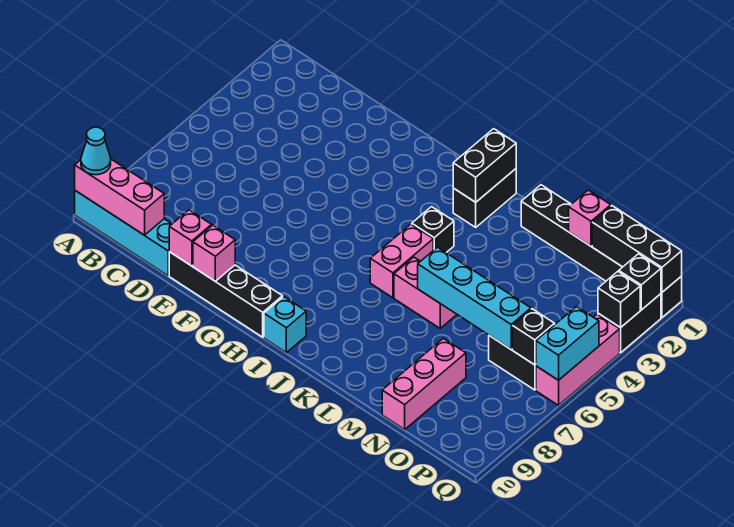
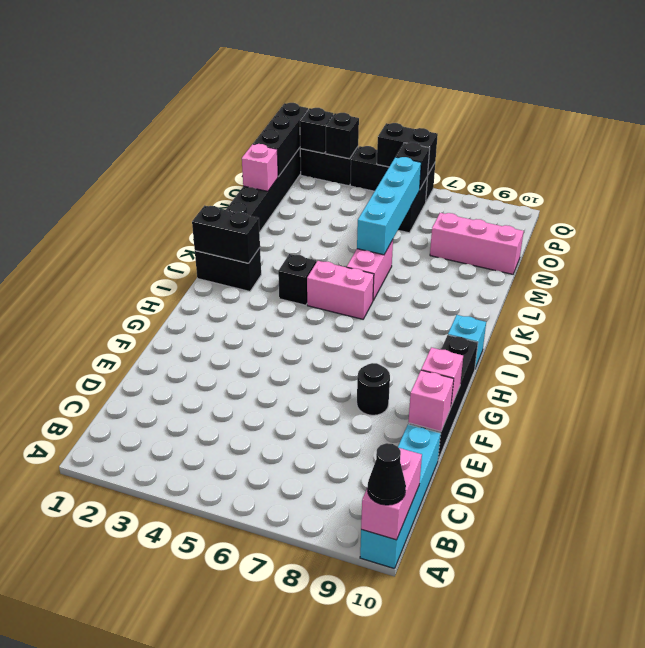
pink 1x3 brick [75,159,164,235] -> pink 1x2 brick [361,448,422,540]
cyan 1x1 cone [81,127,111,175] -> black 1x1 cone [367,443,406,505]
none -> black 1x1 round brick [357,363,390,415]
pink 1x3 brick [536,314,620,405] -> black 1x3 brick [350,146,435,201]
cyan 1x2 brick [536,307,599,380] -> black 1x2 brick [377,123,438,174]

